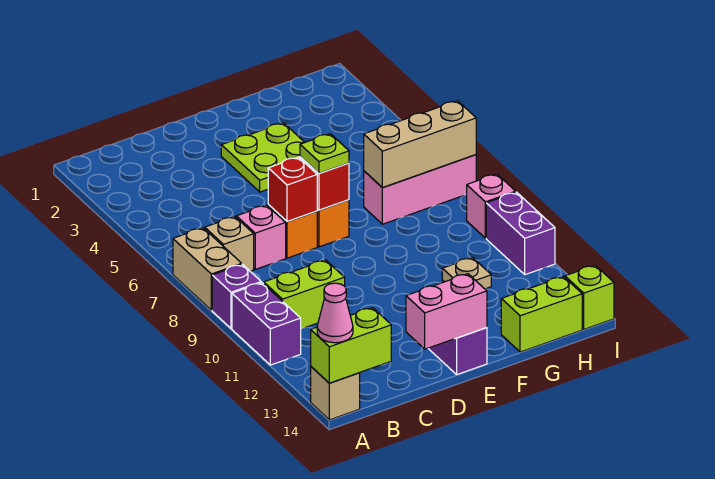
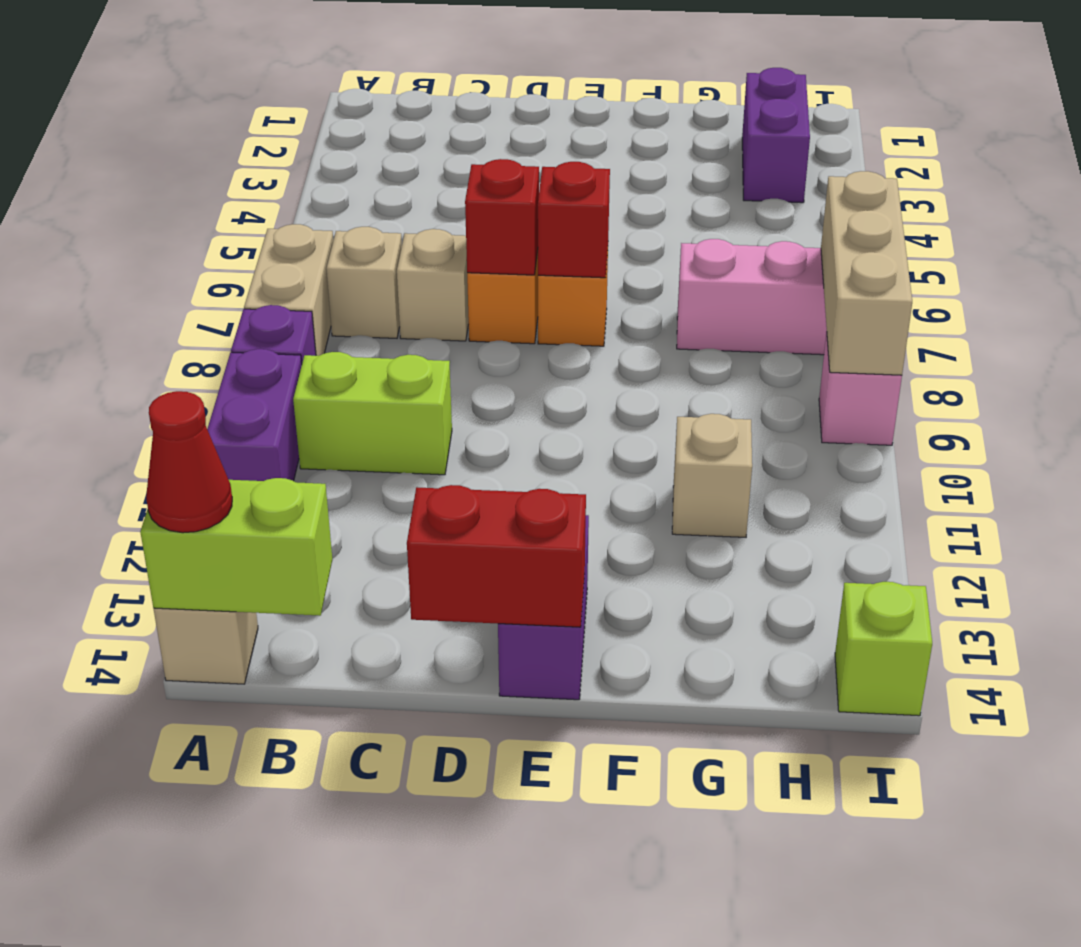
pink 1x1 cone [317,283,353,343] -> red 1x1 cone [146,391,232,533]
pink 1x1 brick [237,205,286,269] -> tan 1x1 brick [397,229,469,341]
pink 1x2 brick [406,274,487,349] -> red 1x2 brick [407,485,586,627]
lime 2x2 plate [221,123,305,192] -> none
lime 1x1 plate [300,134,349,173] -> none
tan 1x3 brick [364,101,476,188] -> tan 1x3 brick turned to [821,171,912,375]
tan 1x1 plate [442,258,491,289] -> tan 1x1 brick [672,414,752,537]
lime 1x2 brick [501,277,582,352] -> none
purple 1x2 brick [486,192,555,275] -> purple 1x2 brick moved to [742,68,810,203]

